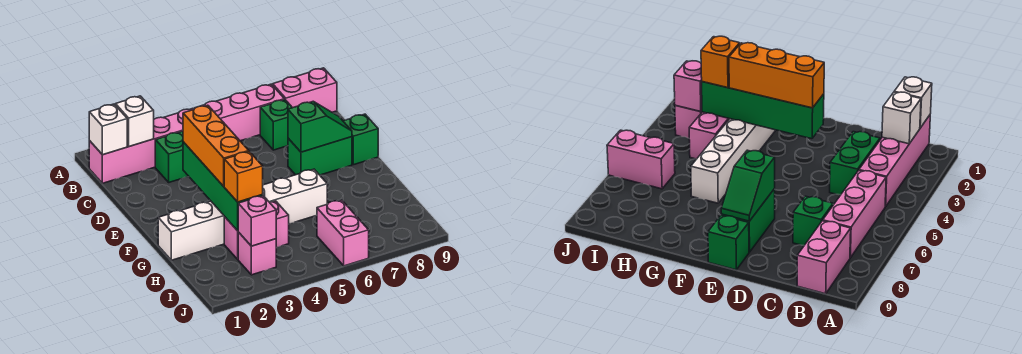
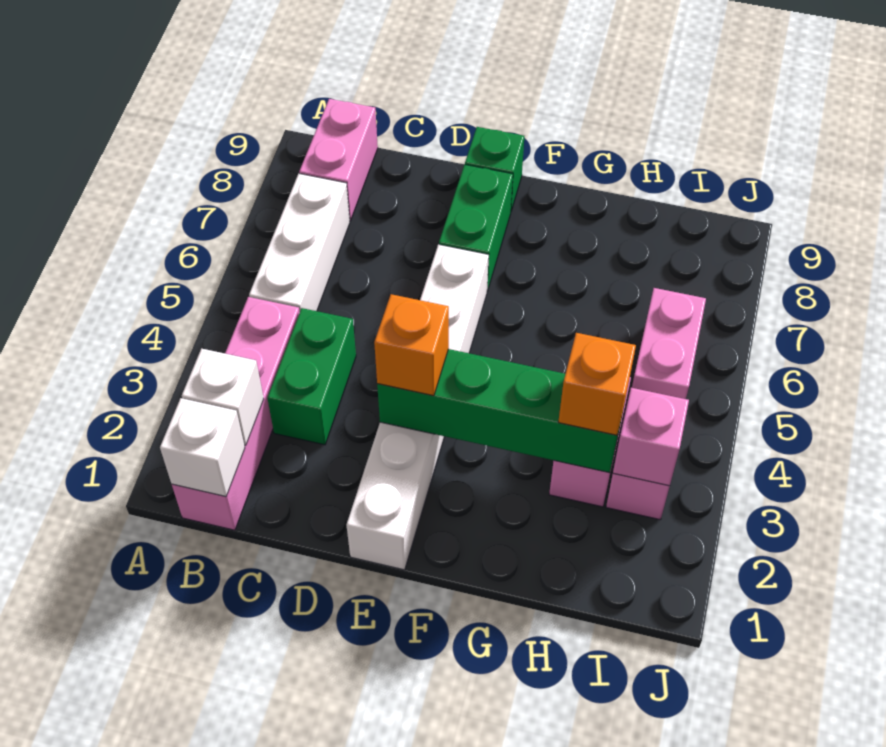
pink 1x3 brick [194,84,285,141] -> white 1x3 brick [249,174,350,312]
green 1x1 brick [260,100,292,150] -> none
orange 1x3 brick [183,105,249,186] -> orange 1x1 brick [374,294,449,396]
green 1x2 slope [288,101,352,152] -> none
white 1x6 brick [158,169,327,260] -> white 1x6 brick moved to [346,244,489,570]
pink 1x2 brick [317,200,369,266] -> pink 1x2 brick turned to [632,288,706,399]

